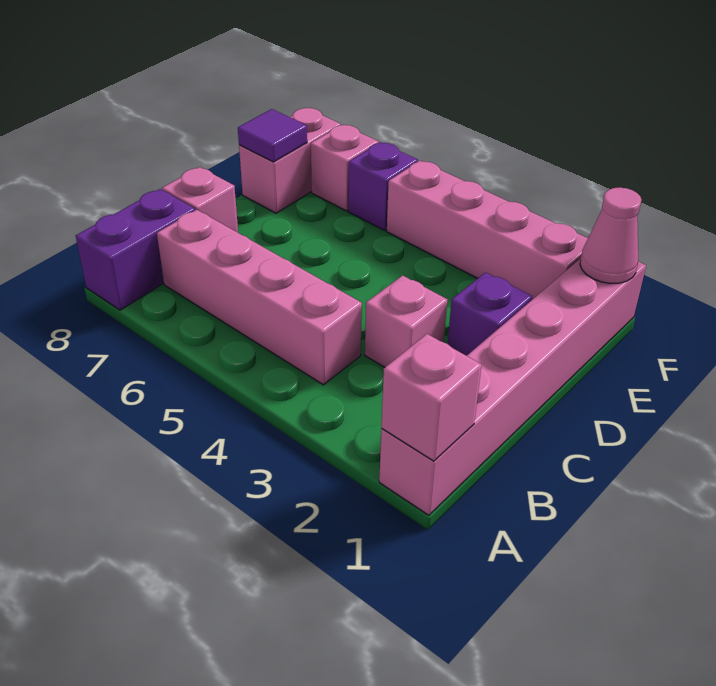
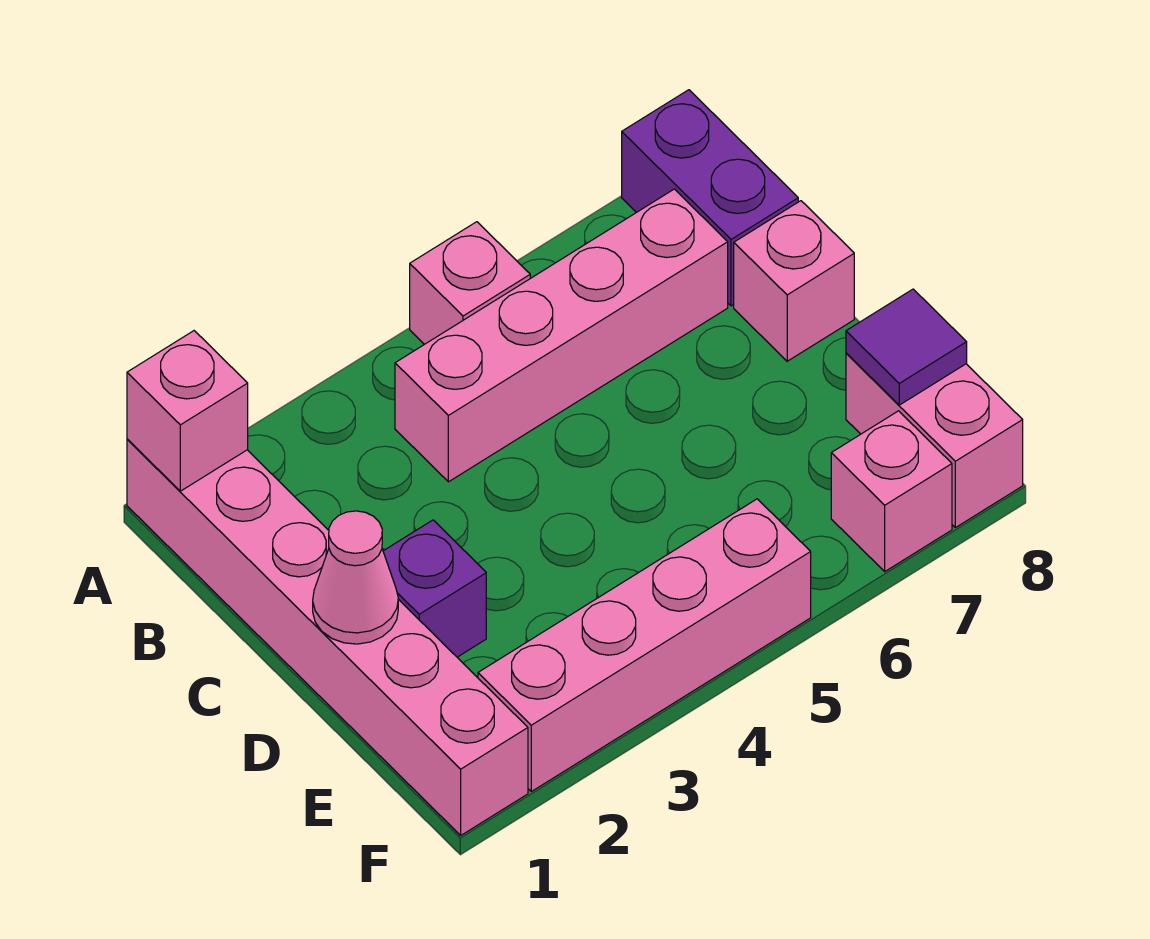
pink 1x1 brick [365,275,447,367] -> pink 1x1 brick moved to [410,222,530,344]
pink 1x1 cone [580,187,642,283] -> pink 1x1 cone moved to [313,511,398,644]
purple 1x1 brick [348,142,418,231] -> none

